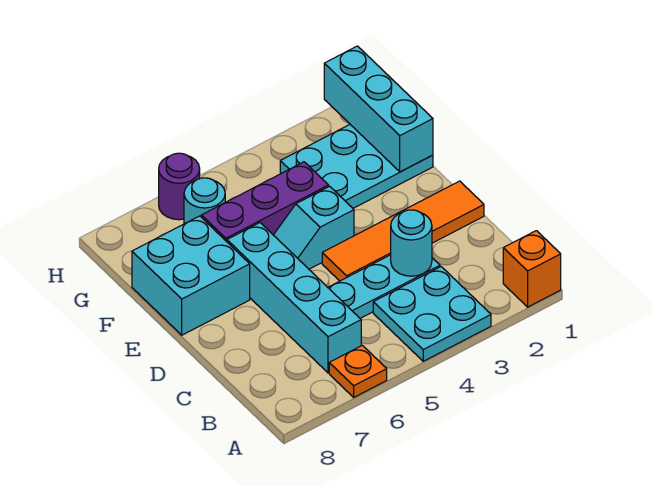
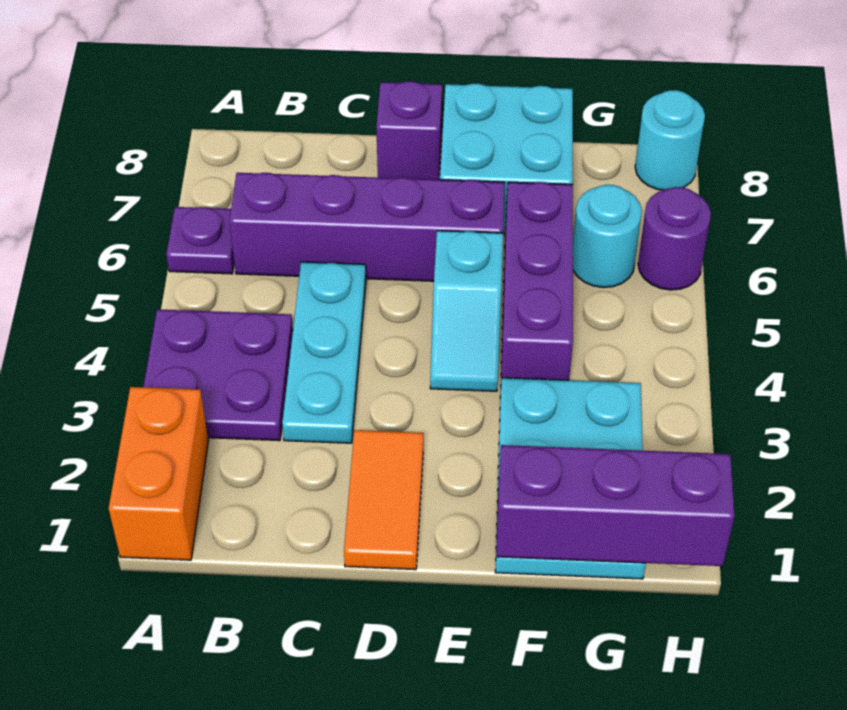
orange 1x1 brick [503,231,561,307] -> orange 1x2 brick [109,387,209,560]
cyan 2x2 plate [373,267,491,361] -> purple 2x2 plate [143,309,293,441]
orange 1x1 plate [329,345,387,397] -> purple 1x1 plate [166,207,234,274]
cyan 1x4 brick [227,223,361,373] -> purple 1x4 brick [229,173,505,281]
cyan 1x1 round brick [391,210,432,276] -> cyan 1x1 round brick moved to [635,90,705,190]
orange 1x4 tile [322,181,484,281] -> orange 1x2 tile [344,430,423,570]
none -> purple 1x1 brick [376,81,442,180]
cyan 1x2 slope [274,186,354,269] -> cyan 1x2 slope turned to [430,231,503,391]
cyan 1x3 brick [324,46,433,172] -> purple 1x3 brick [496,445,735,566]

